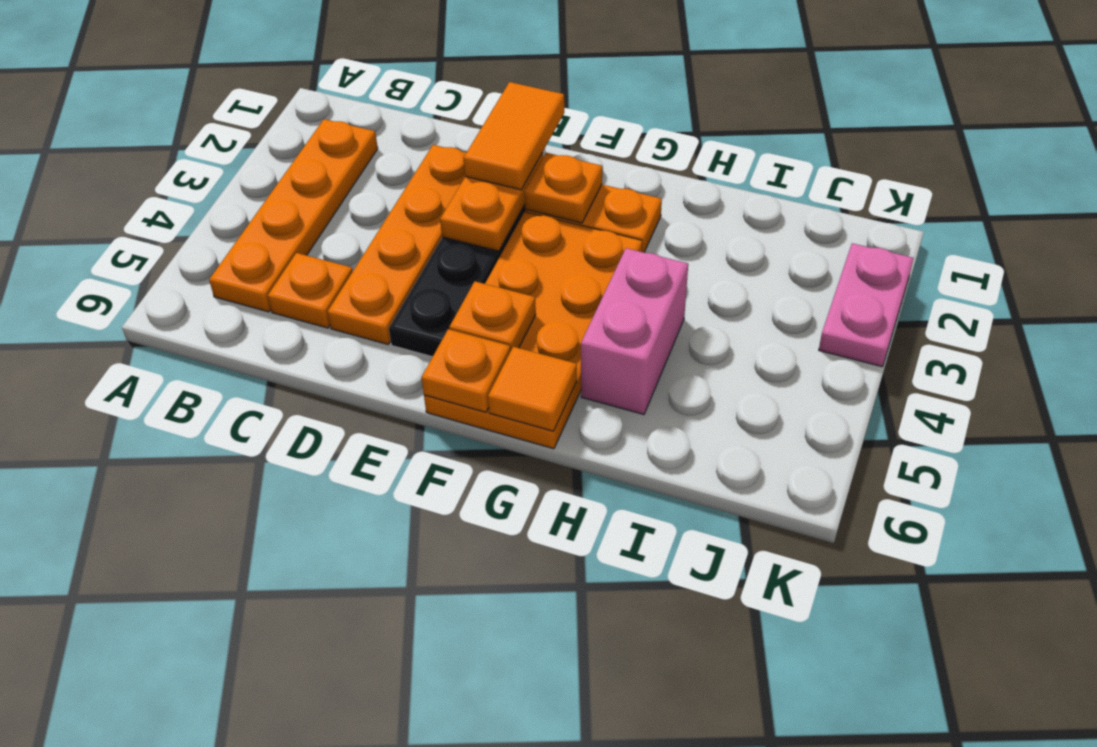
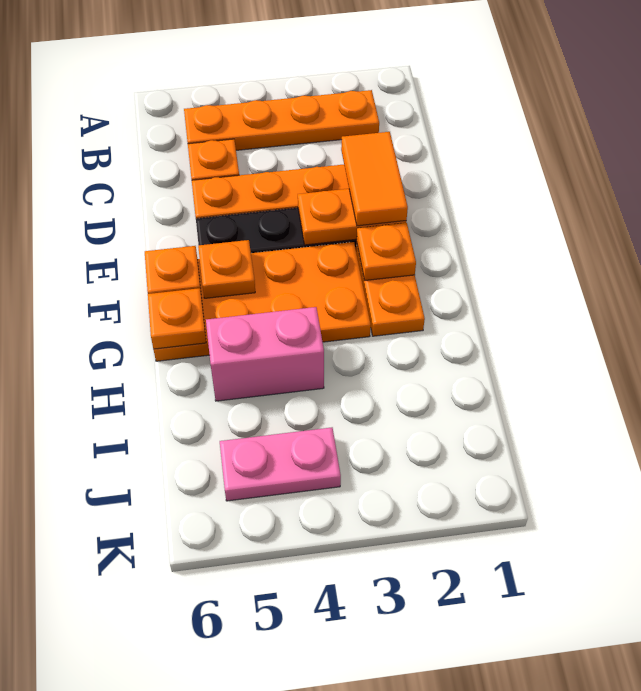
orange 1x2 tile [463,82,564,190] -> orange 1x2 tile turned to [341,132,408,226]
orange 1x1 tile [488,347,577,431] -> orange 1x1 plate [148,288,206,349]
pink 1x2 plate [819,243,914,367] -> pink 1x2 plate moved to [220,428,341,501]

